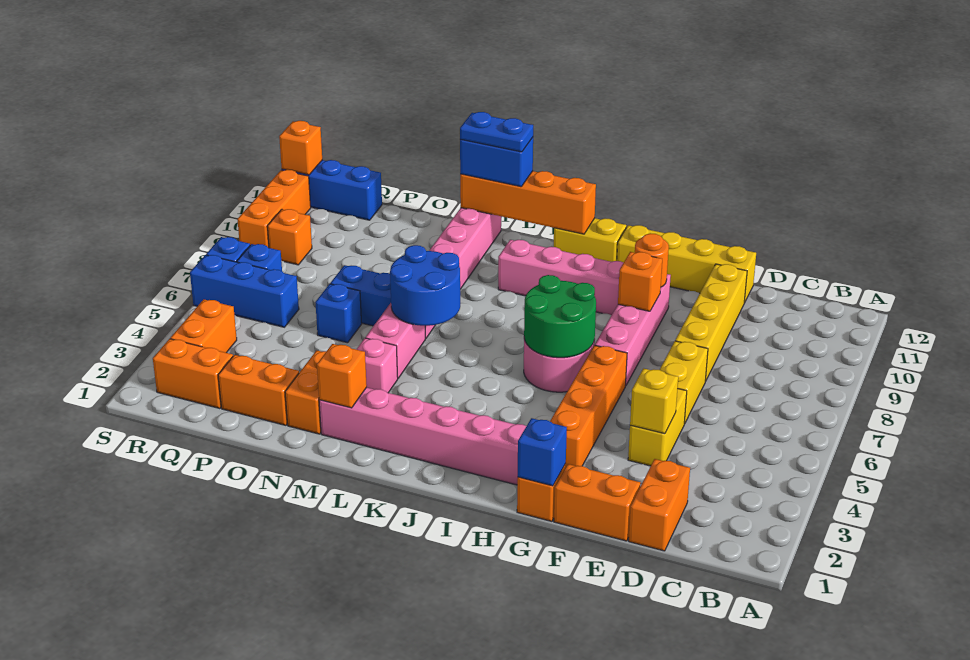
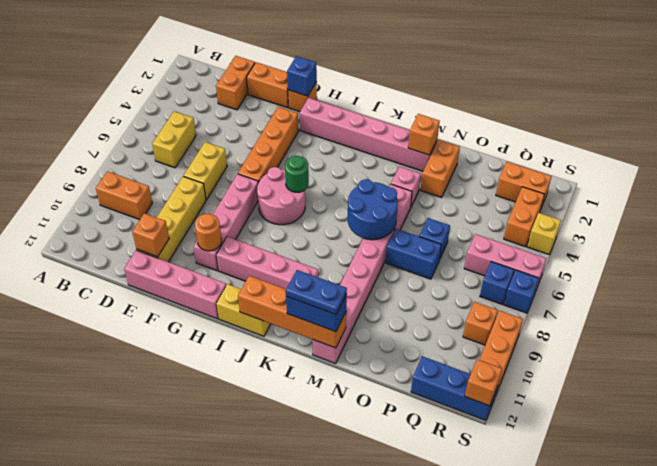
yellow 1x2 brick [628,389,687,466] -> yellow 1x2 brick moved to [152,111,196,168]
yellow 1x1 brick [630,368,678,434] -> yellow 1x1 brick moved to [527,213,561,255]
yellow 1x4 brick [617,225,756,303] -> pink 1x4 brick [124,250,226,319]
orange 1x1 brick [618,252,662,311] -> orange 1x1 brick moved to [132,213,169,257]
green 2x2 round brick [524,275,596,358] -> green 1x1 round brick [285,156,309,192]
orange 1x2 brick [218,355,299,425] -> orange 1x2 brick moved to [96,171,152,220]
blue 1x3 brick [190,255,299,327] -> pink 1x3 brick [464,234,546,289]

